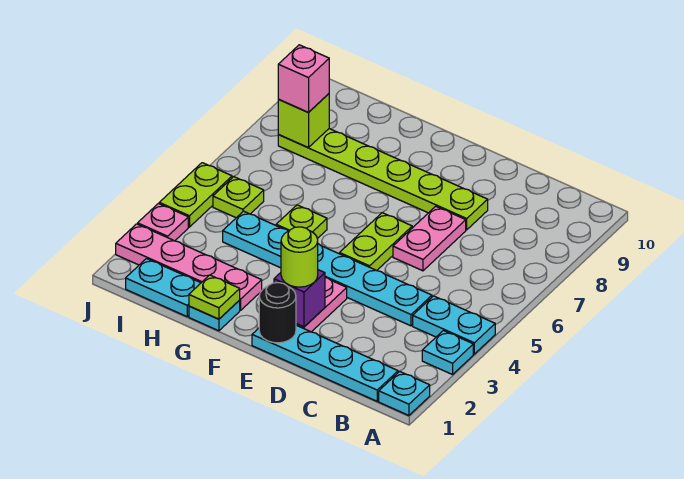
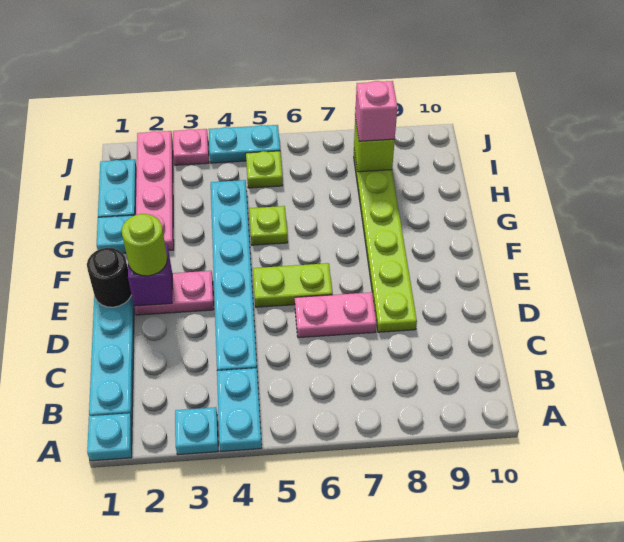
lime 1x1 plate [189,275,240,319] -> none
lime 1x2 plate [159,163,232,227] -> cyan 1x2 plate [209,125,280,163]

